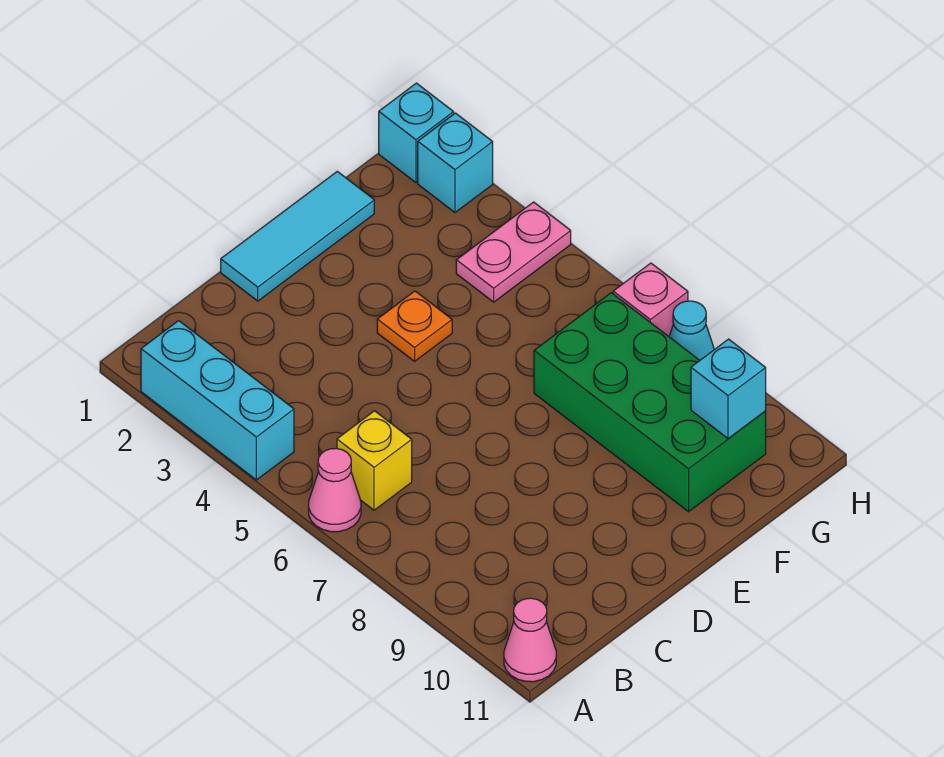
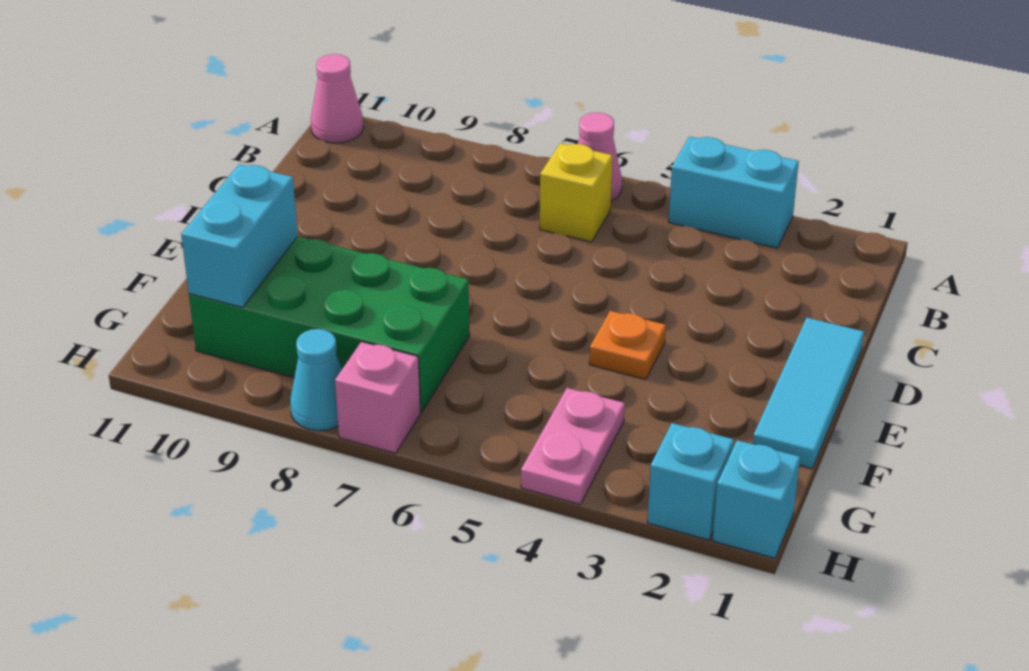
cyan 1x3 brick [141,321,294,480] -> cyan 1x2 brick [669,137,799,248]
cyan 1x1 brick [691,339,766,438] -> cyan 1x2 brick [181,164,298,308]

